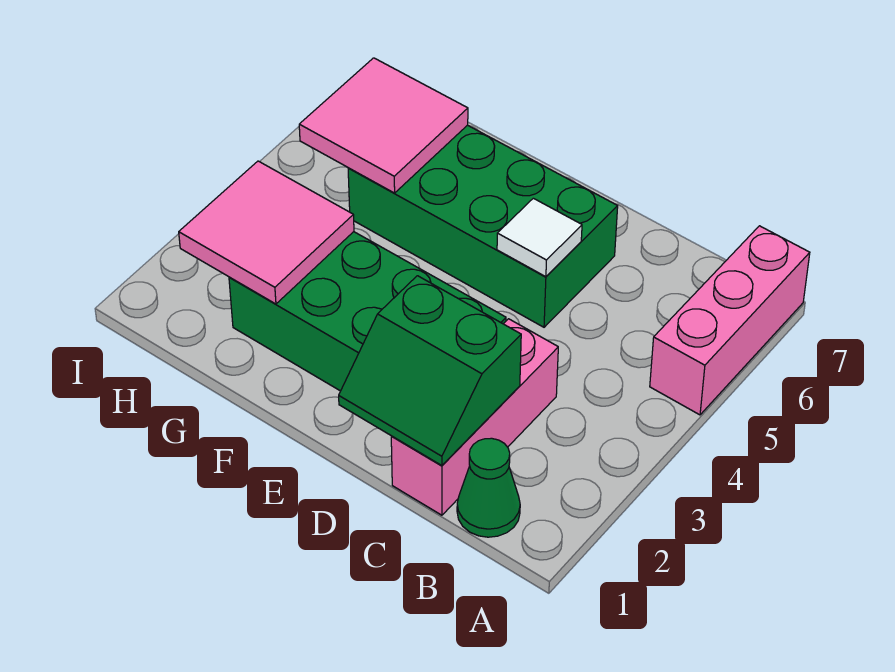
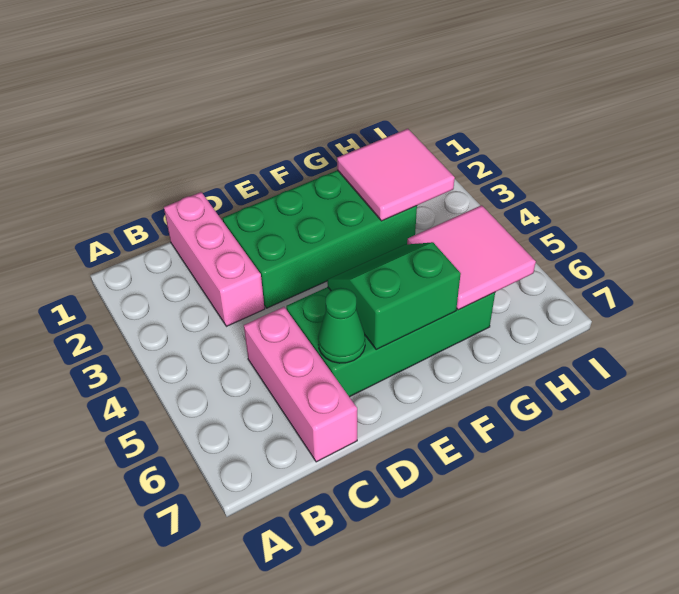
pink 1x3 brick [650,226,810,415] -> pink 1x3 brick moved to [244,307,357,462]
green 1x1 cone [457,438,520,537] -> green 1x1 cone moved to [318,288,365,363]
green 2x2 slope [339,276,521,466] -> green 2x2 slope moved to [327,242,461,350]
white 1x1 tile [497,198,582,277] -> none

